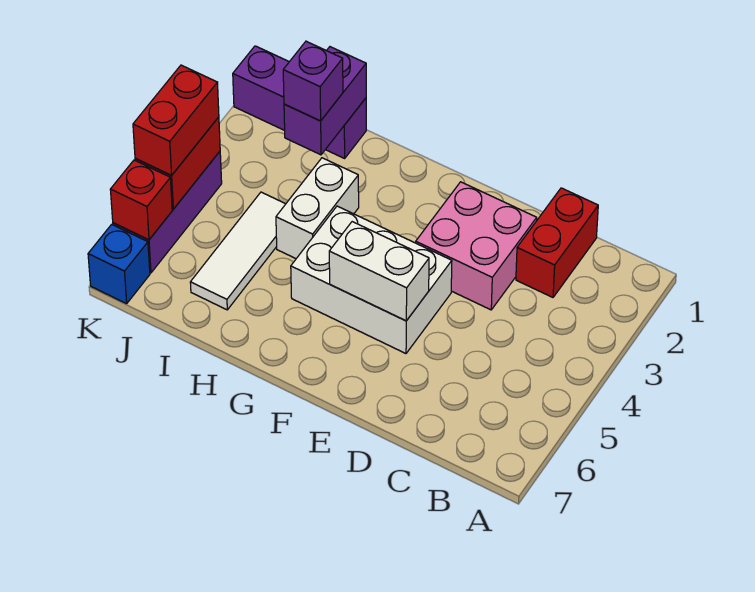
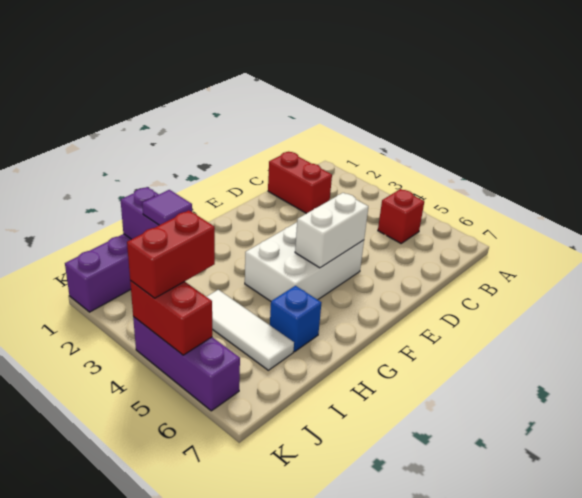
pink 2x2 brick [416,182,537,310] -> none
white 1x2 brick [276,158,359,259] -> none
purple 1x1 brick [283,41,343,121] -> purple 1x1 tile [142,190,192,225]
red 1x2 brick [133,65,219,175] -> red 1x2 brick turned to [127,210,215,298]
red 1x1 brick [110,160,172,240] -> red 1x1 brick moved to [378,189,424,243]
blue 1x1 brick [88,224,150,304] -> blue 1x1 brick moved to [270,286,321,352]

